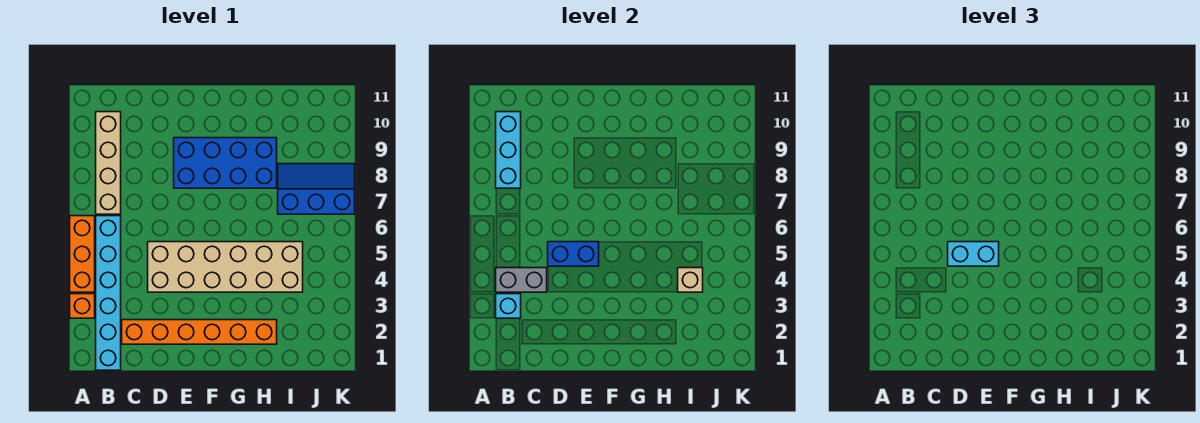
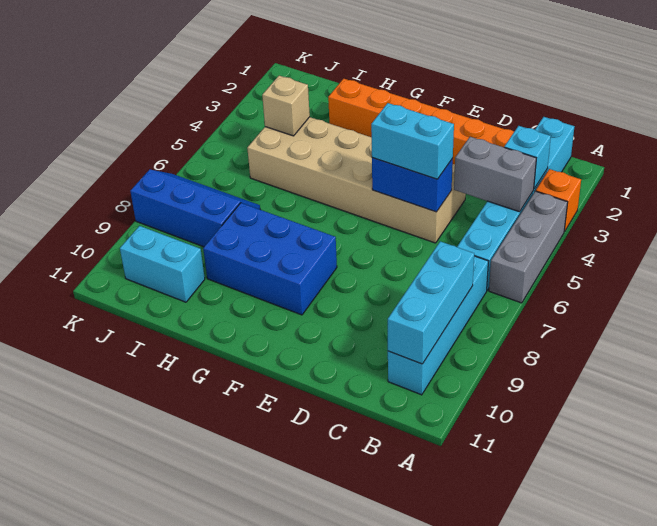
orange 1x3 brick [70,216,95,292] -> grey 1x3 brick [489,191,568,303]
tan 1x4 brick [96,112,121,214] -> cyan 1x4 brick [388,256,488,395]
blue 2x4 brick [174,138,277,188] -> blue 2x3 brick [203,203,337,315]
blue 2x3 slope [278,164,355,214] -> blue 2x3 slope turned to [130,169,260,247]
none -> cyan 1x2 brick [120,226,205,302]

